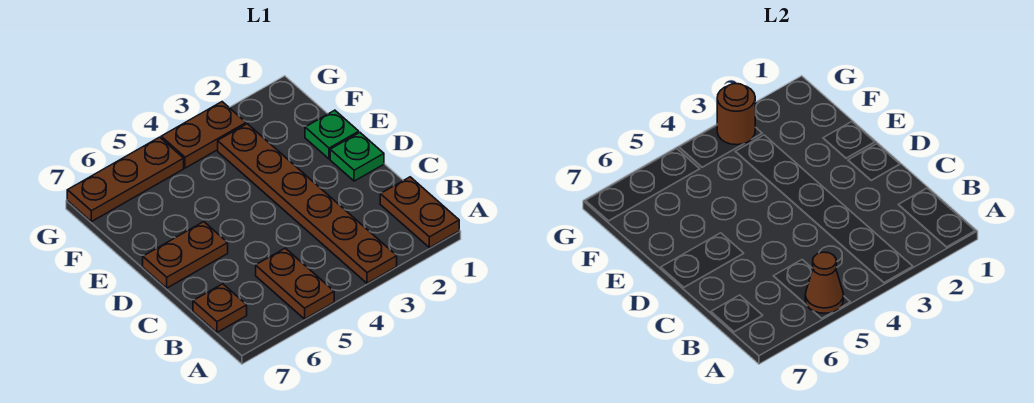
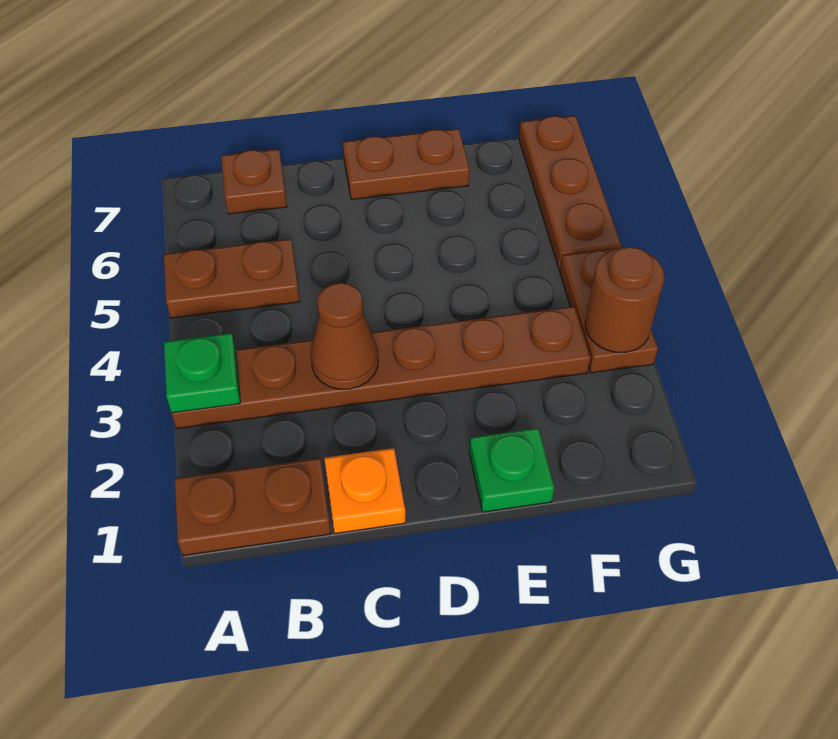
brown 1x1 cone [805,252,844,313] -> brown 1x1 cone moved to [311,283,378,389]
none -> orange 1x1 plate [324,448,405,534]
green 1x1 plate [330,133,384,181] -> green 1x1 plate moved to [164,333,240,413]
brown 1x2 plate [143,222,228,288] -> brown 1x2 plate turned to [343,129,470,200]

